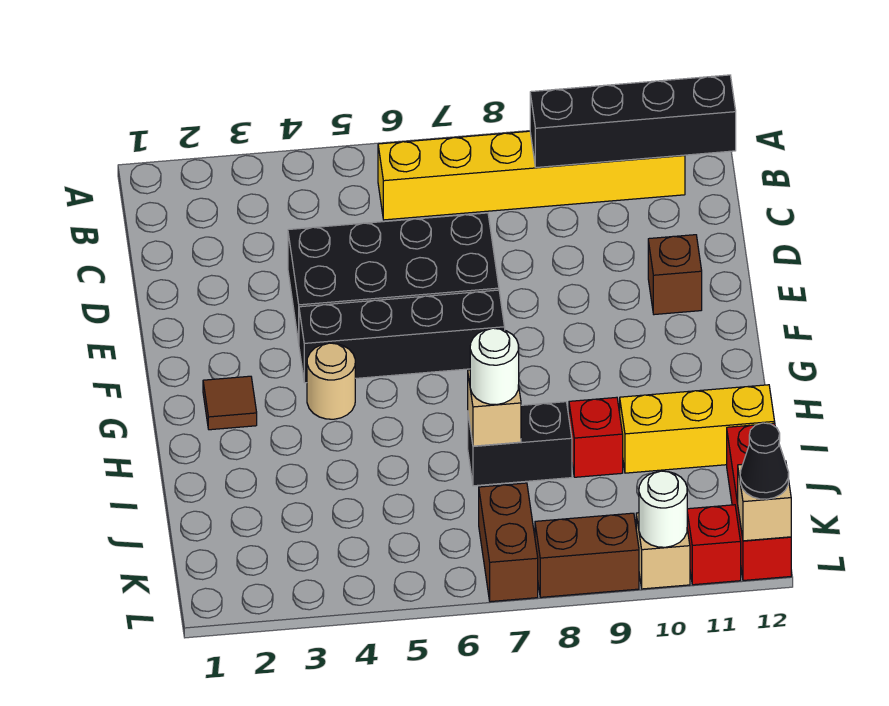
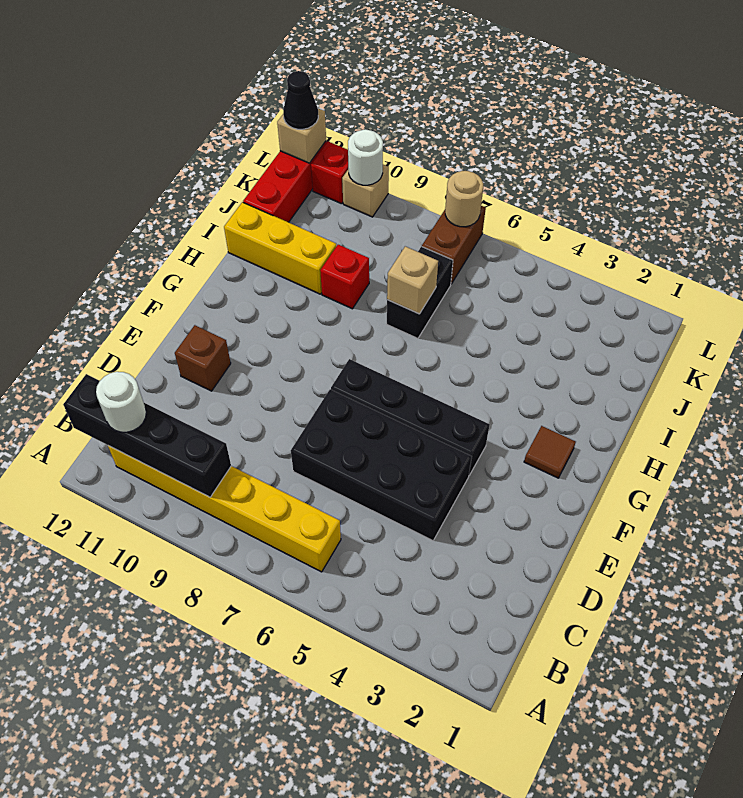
tan 1x1 round brick [307,343,355,419] -> tan 1x1 round brick moved to [445,171,483,227]
black 1x2 brick [468,402,572,486] -> black 1x2 brick turned to [387,247,453,338]
white 1x1 round brick [470,328,519,405] -> white 1x1 round brick moved to [96,372,146,432]
brown 1x2 brick [535,513,639,597] -> none

